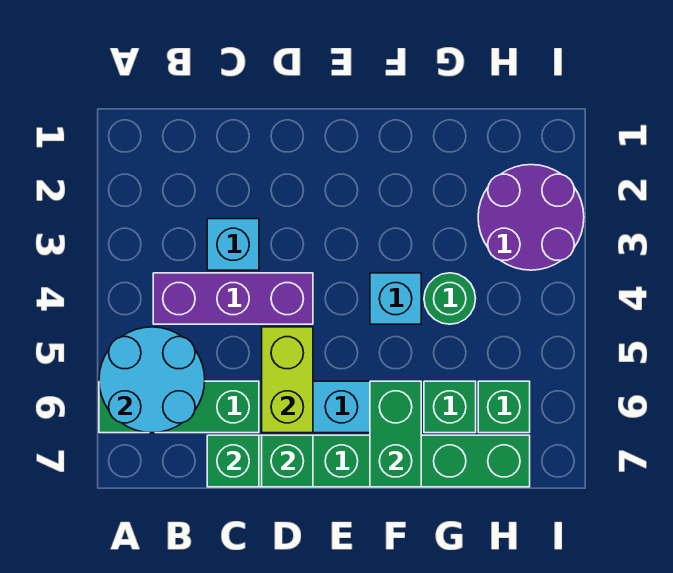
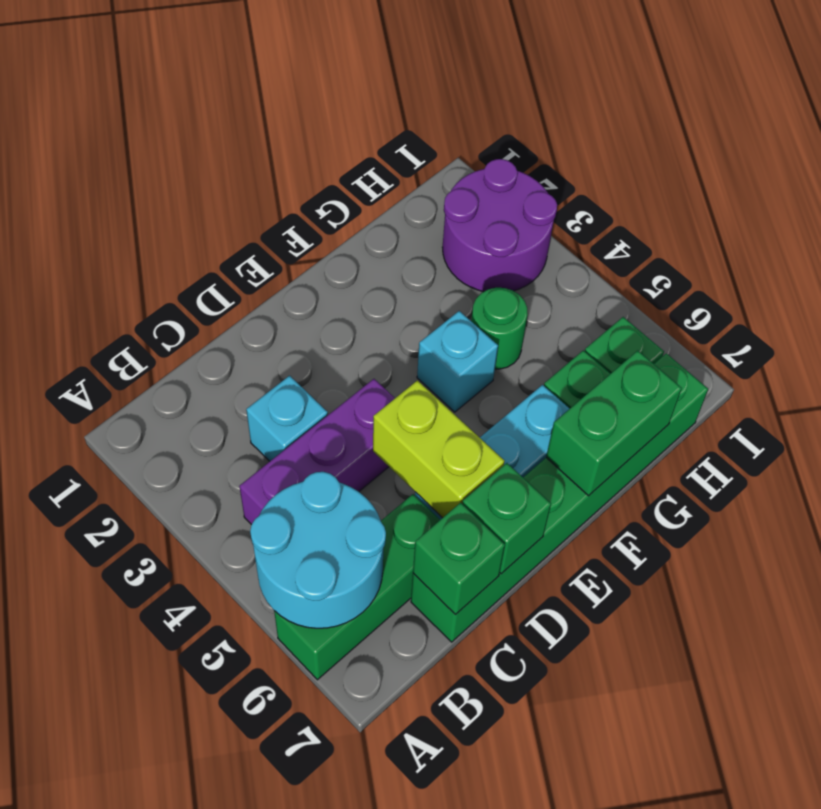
green 1x2 brick [370,381,421,487] -> green 1x2 brick turned to [546,351,682,496]

